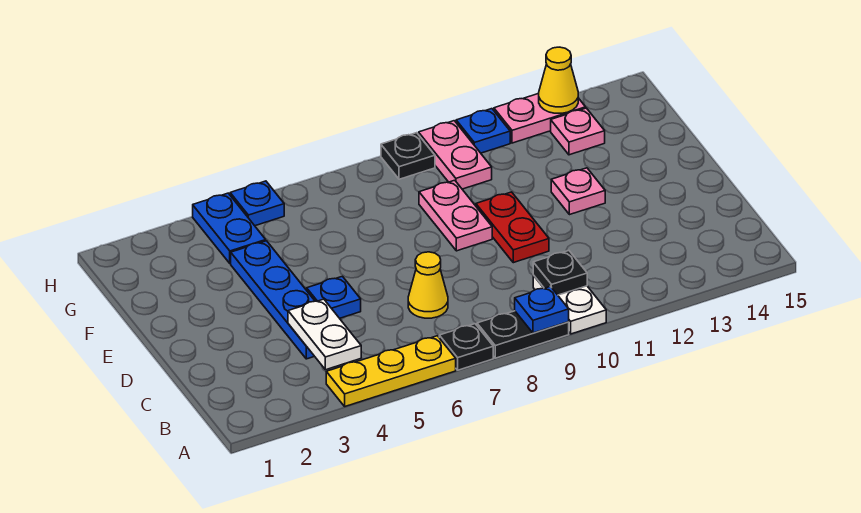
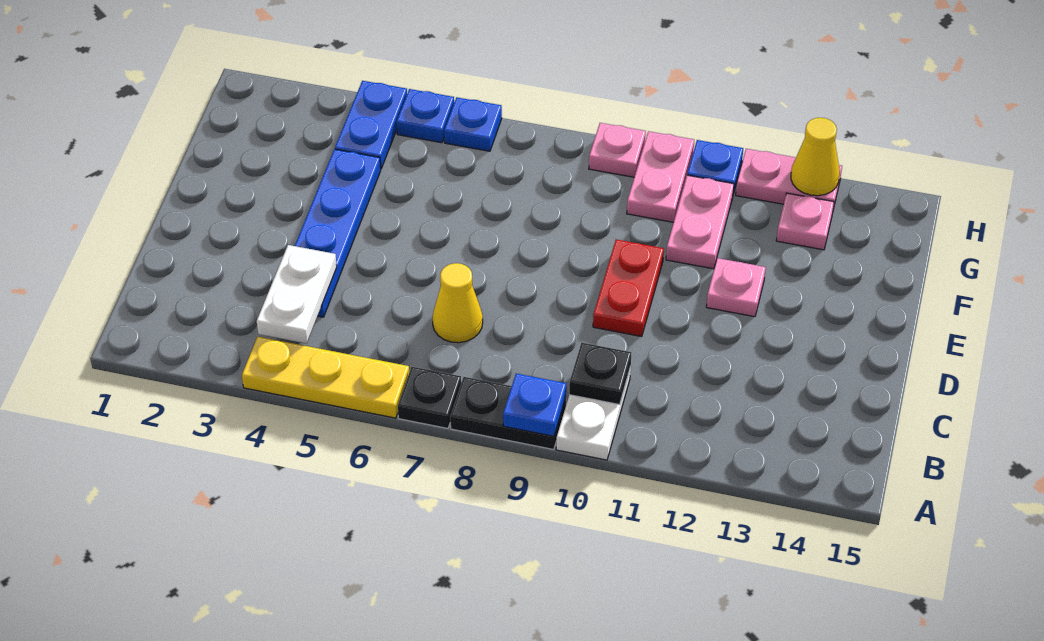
blue 1x1 plate [307,276,361,318] -> blue 1x1 plate moved to [444,97,502,151]
pink 1x2 plate [419,180,492,251] -> pink 1x2 plate moved to [666,175,734,269]
black 1x1 plate [381,133,435,179] -> pink 1x1 plate [589,123,646,177]

